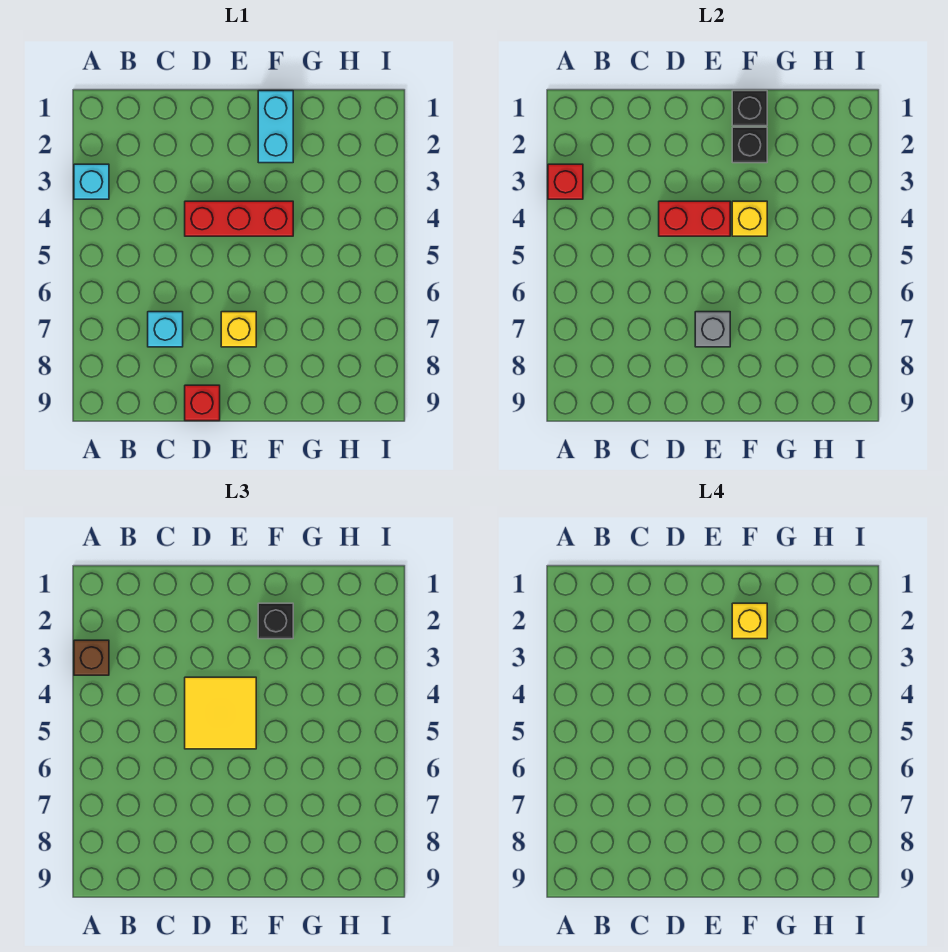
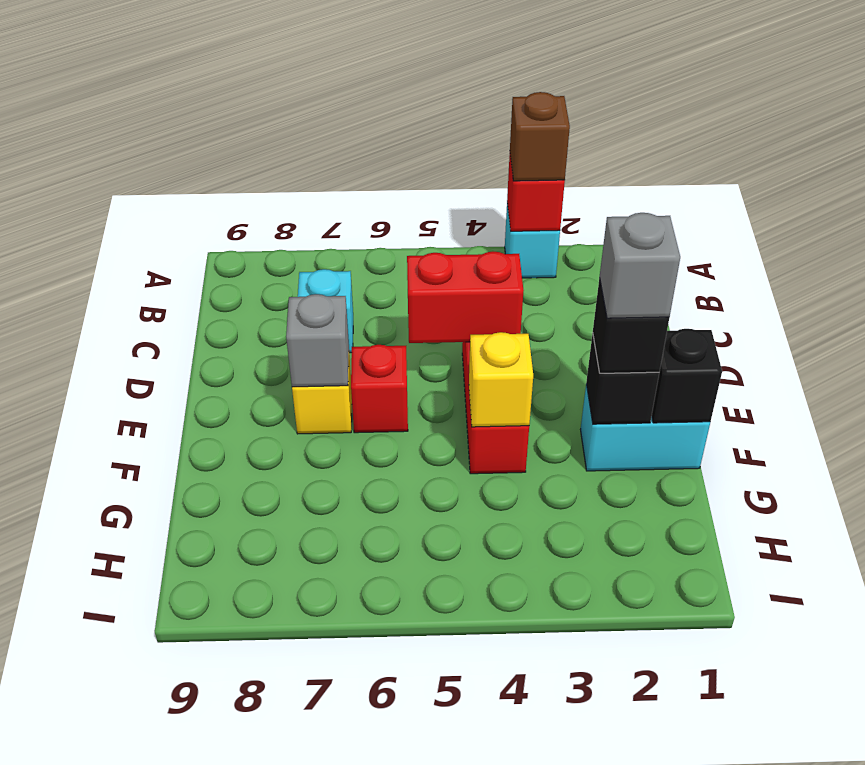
red 1x2 brick [659,201,730,236] -> red 1x2 brick turned to [407,251,524,343]
yellow 2x2 tile [185,677,256,749] -> none
red 1x1 brick [185,385,220,421] -> red 1x1 brick moved to [351,345,408,433]
yellow 1x1 brick [732,603,767,639] -> grey 1x1 brick [599,213,680,318]

